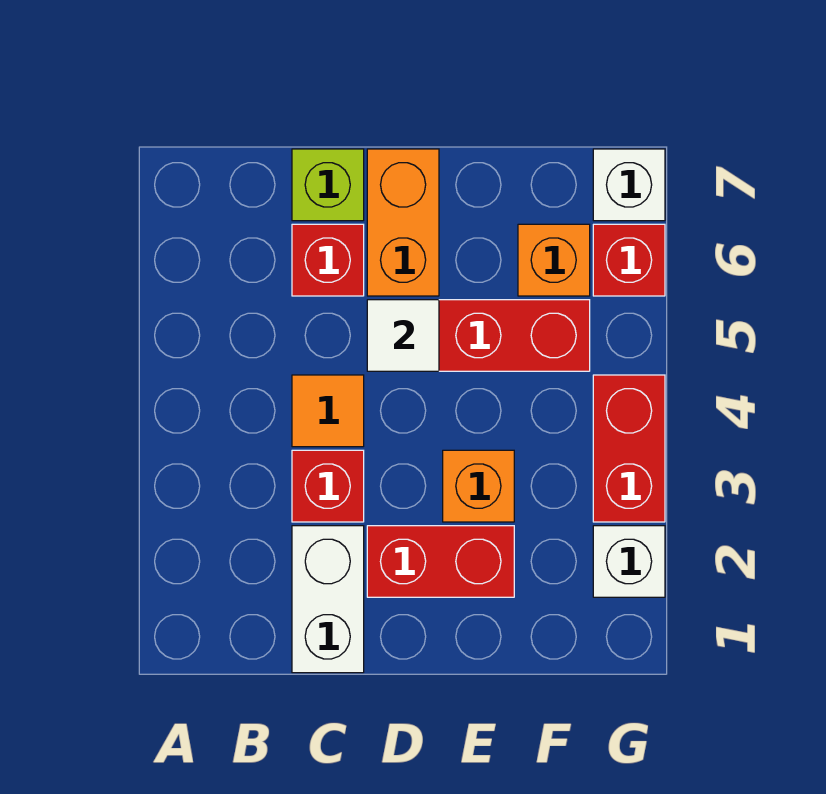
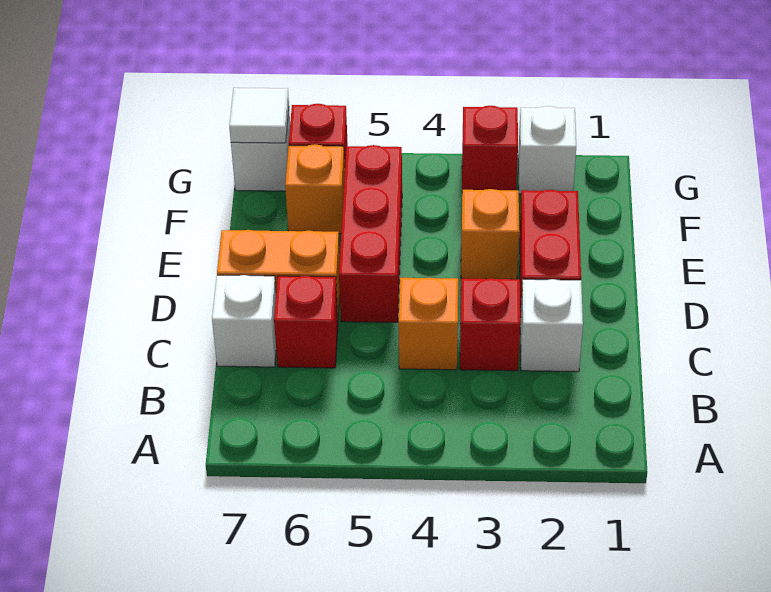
white 1x2 brick [292,526,364,673] -> white 1x1 brick [520,279,583,372]
orange 1x1 tile [292,375,364,447] -> orange 1x1 brick [398,278,458,370]
lime 1x1 brick [292,149,364,221] -> white 1x1 brick [212,275,276,367]
white 1x1 tile [367,300,439,371] -> white 1x1 tile moved to [229,88,289,143]
red 1x2 brick [593,375,665,522] -> red 1x1 brick [462,106,518,190]

